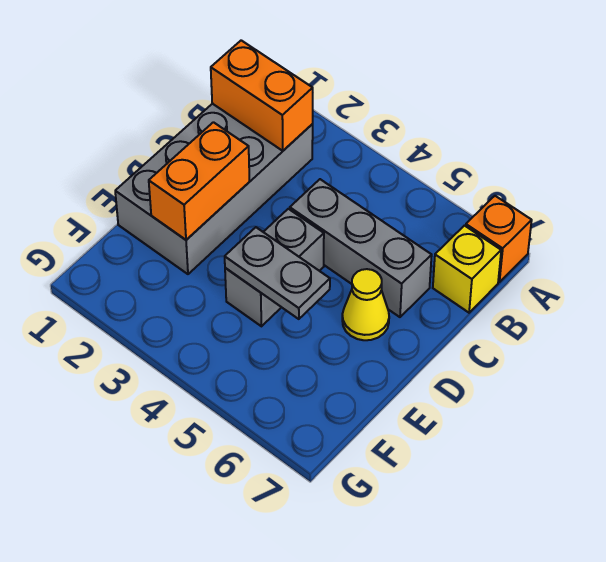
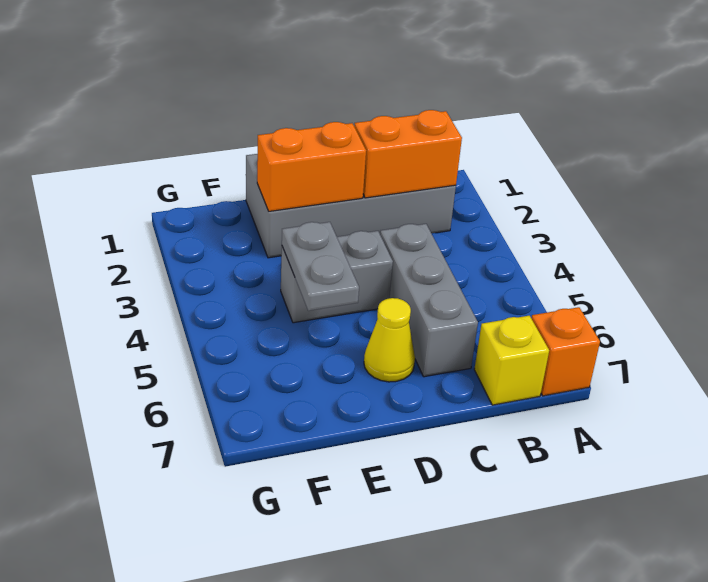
orange 1x2 brick [211,40,313,151] -> orange 1x2 brick turned to [354,110,462,198]

